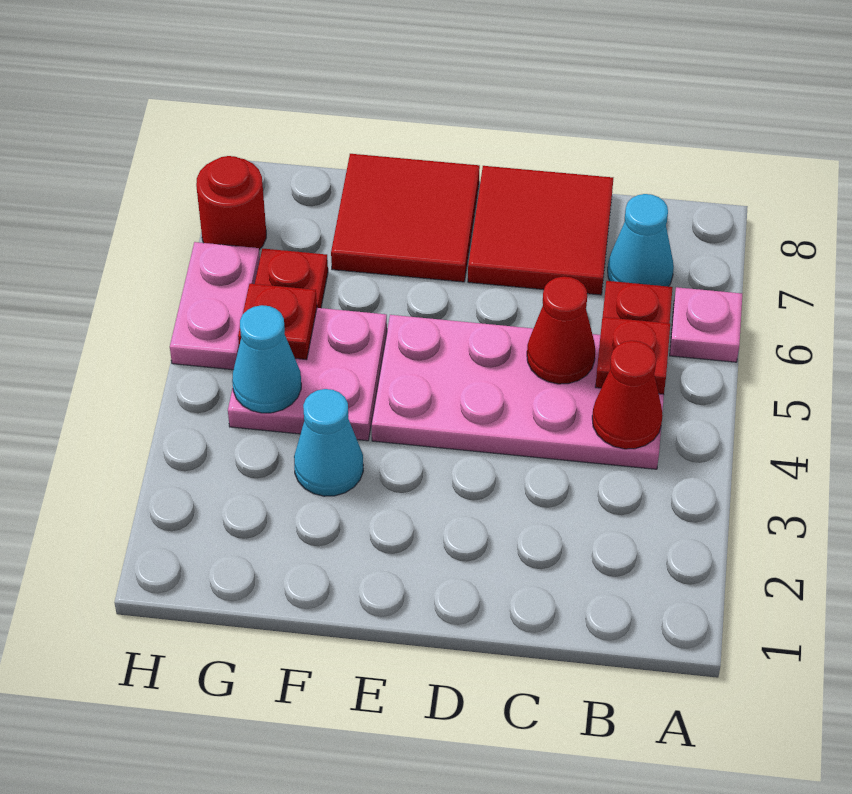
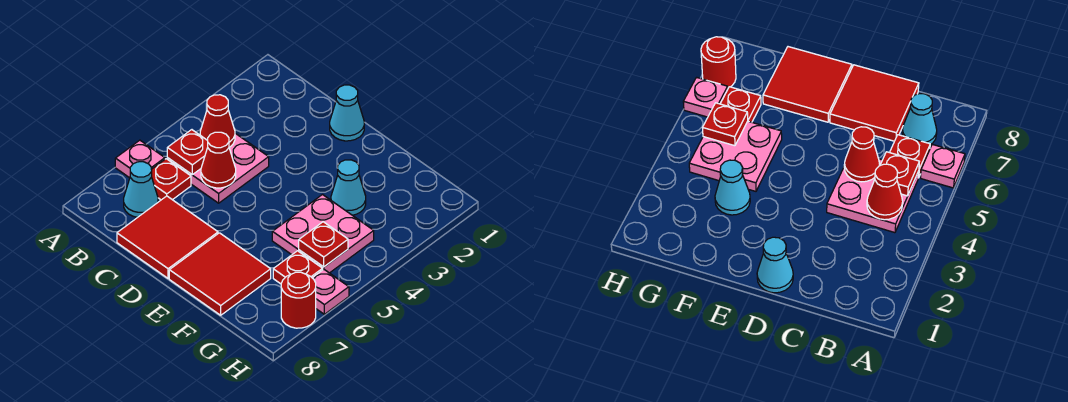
pink 2x4 plate [371,315,664,469] -> pink 2x2 plate [167,133,269,203]
cyan 1x1 cone [232,305,301,413] -> cyan 1x1 cone moved to [330,85,364,141]
pink 1x2 plate [170,242,260,370] -> pink 1x1 plate [313,269,349,314]

